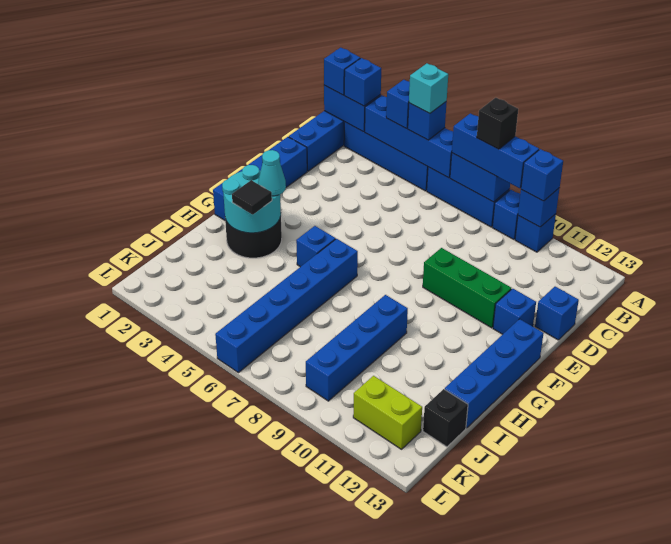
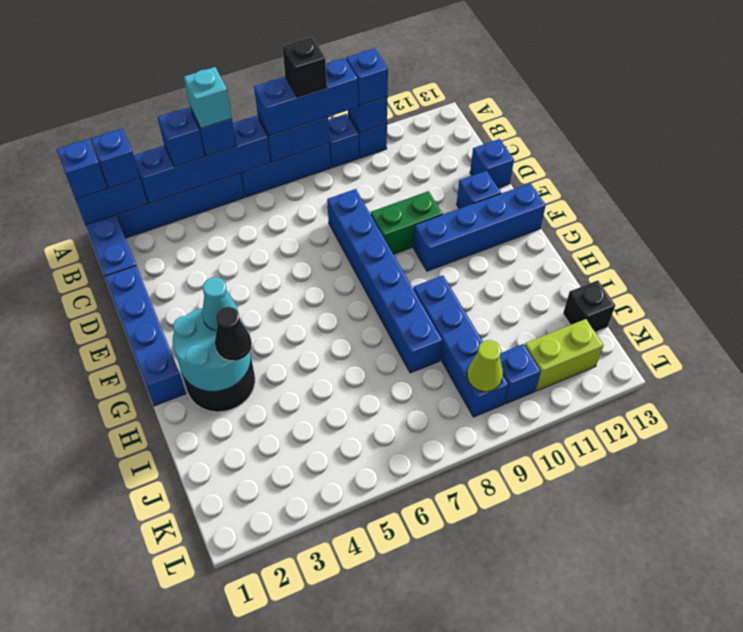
green 1x3 brick [423,248,512,328] -> green 1x2 brick [371,191,442,254]
blue 1x4 brick [445,319,544,428] -> blue 1x4 brick turned to [413,183,546,271]
blue 1x1 brick [296,226,336,267] -> blue 1x1 brick moved to [500,344,541,404]
blue 1x6 brick [215,239,358,373] -> blue 1x6 brick moved to [327,189,442,373]
black 1x1 tile [232,180,272,214] -> black 1x1 cone [215,307,252,361]
none -> lime 1x1 cone [467,340,503,392]

